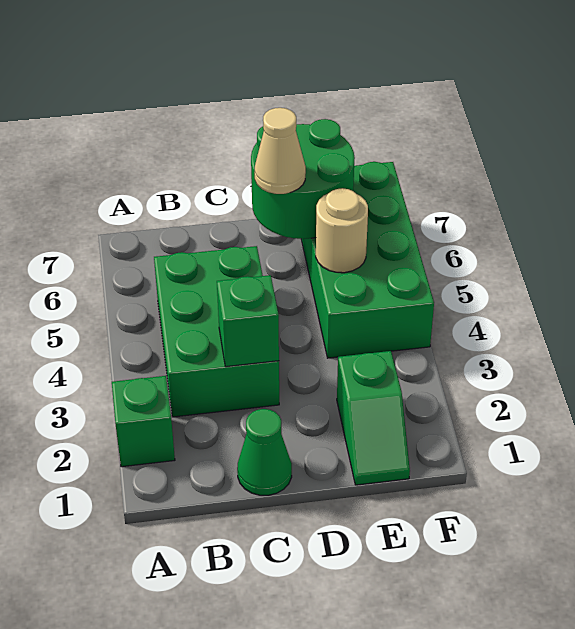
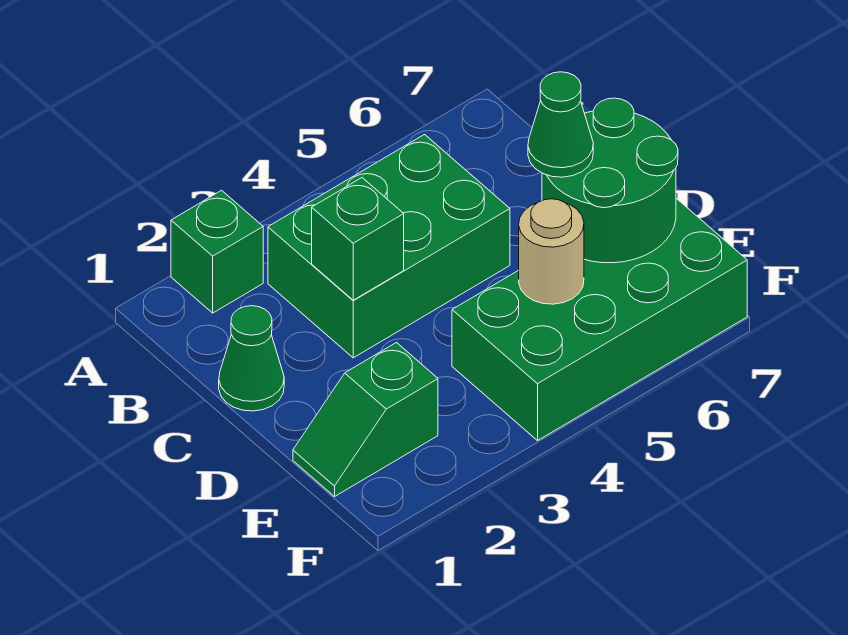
tan 1x1 cone [255,108,306,194] -> green 1x1 cone [528,72,593,177]

